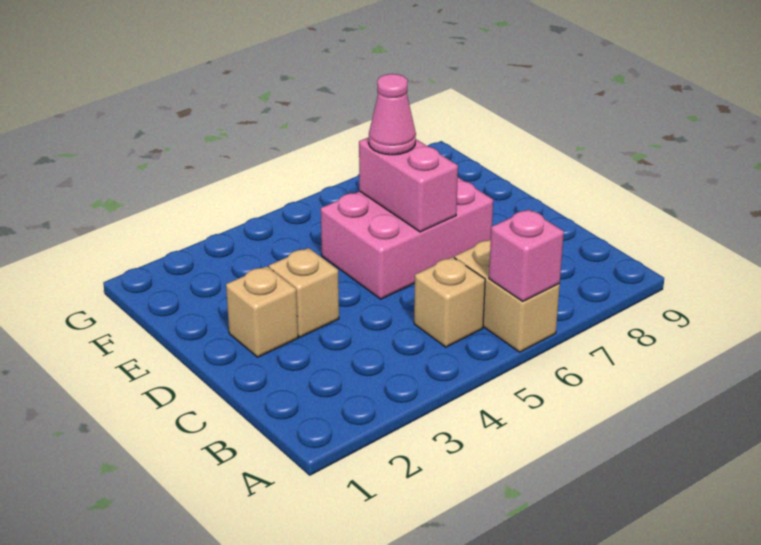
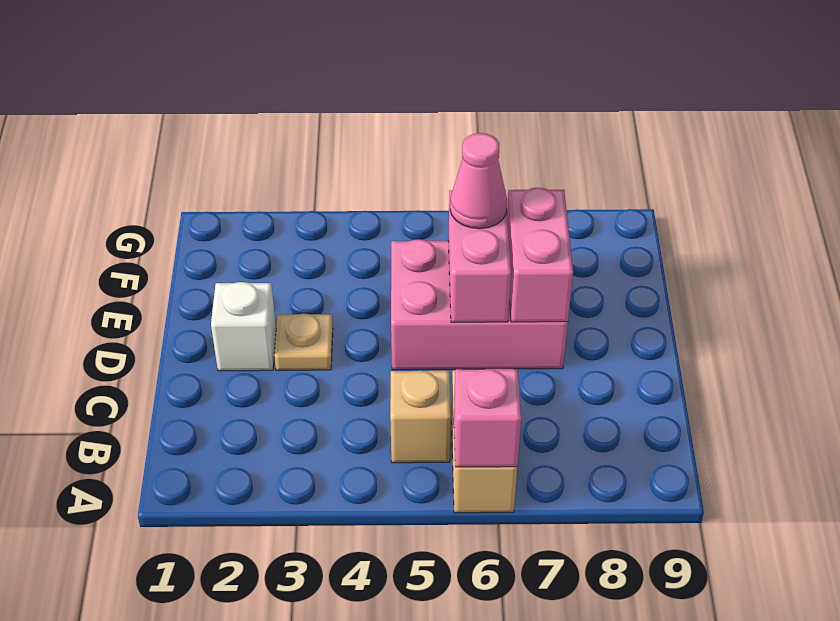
tan 1x1 brick [226,266,298,357] -> white 1x1 brick [211,282,276,371]
tan 1x1 brick [269,248,339,337] -> tan 1x1 plate [274,314,333,370]
none -> pink 1x2 brick [507,188,573,322]

